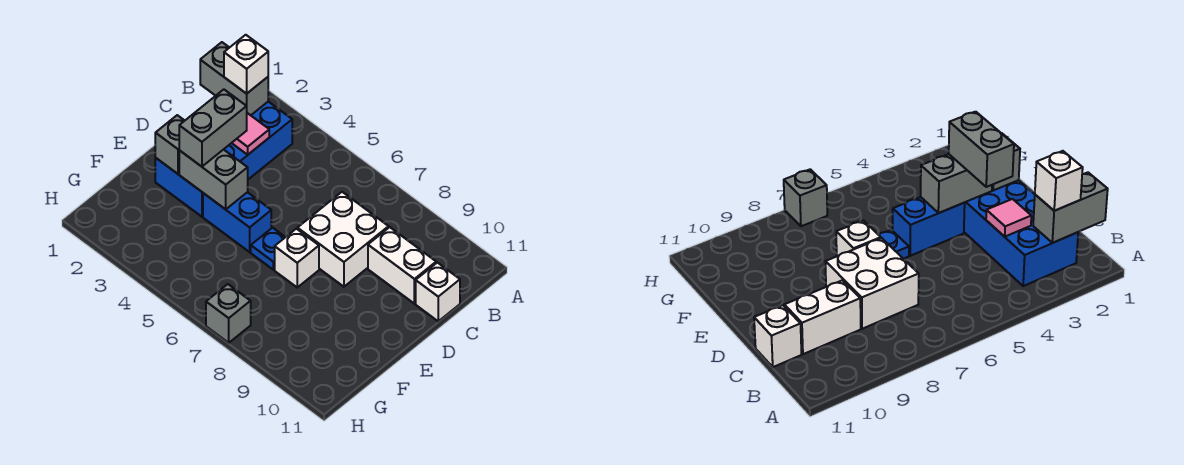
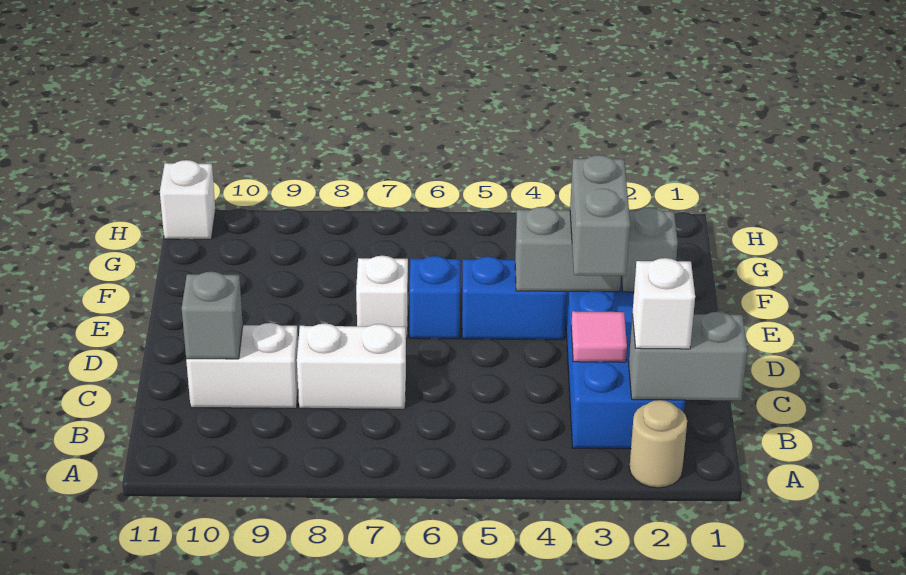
none -> tan 1x1 round brick [629,400,687,488]
white 2x2 brick [297,192,389,287] -> white 1x2 brick [297,323,406,409]
white 1x1 brick [416,263,460,321] -> white 1x1 brick moved to [160,160,215,239]
blue 1x1 plate [251,228,285,270] -> blue 1x1 brick [409,256,460,339]
grey 1x1 brick [206,284,251,343] -> grey 1x1 brick moved to [182,272,243,359]

